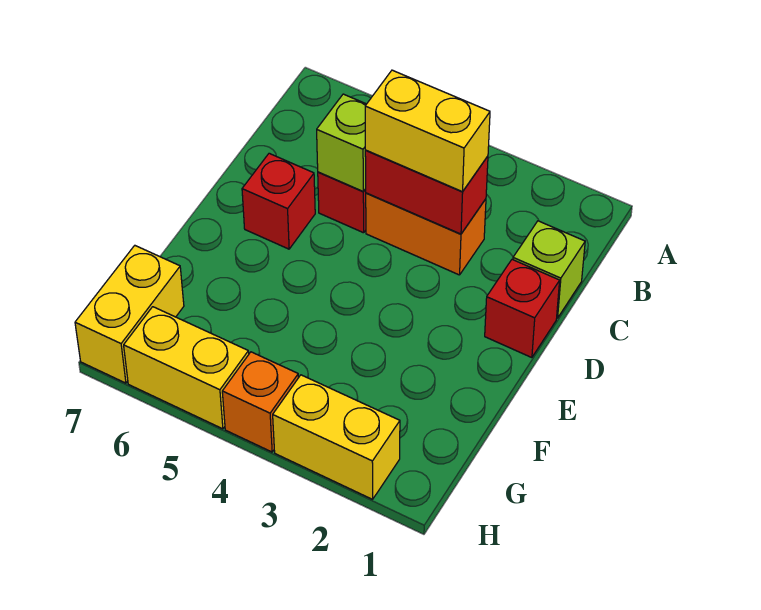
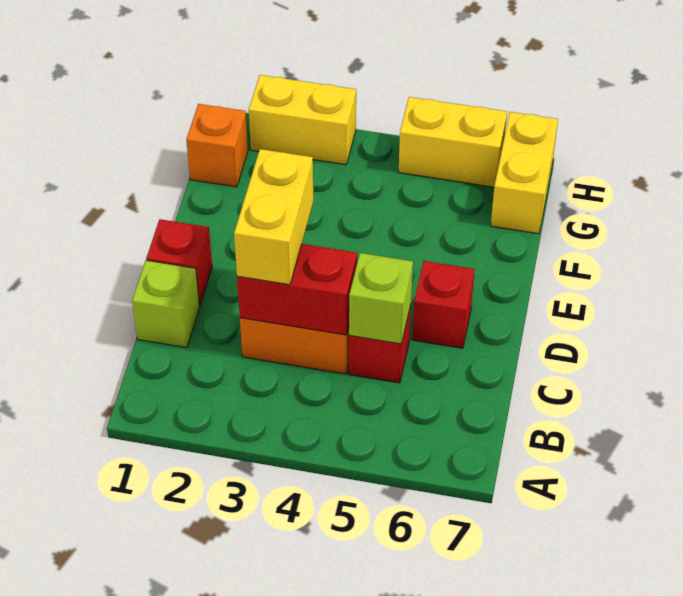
yellow 1x2 brick [365,70,490,192] -> yellow 1x2 brick turned to [234,149,313,285]
orange 1x1 brick [222,352,298,452] -> orange 1x1 brick moved to [186,104,248,187]

